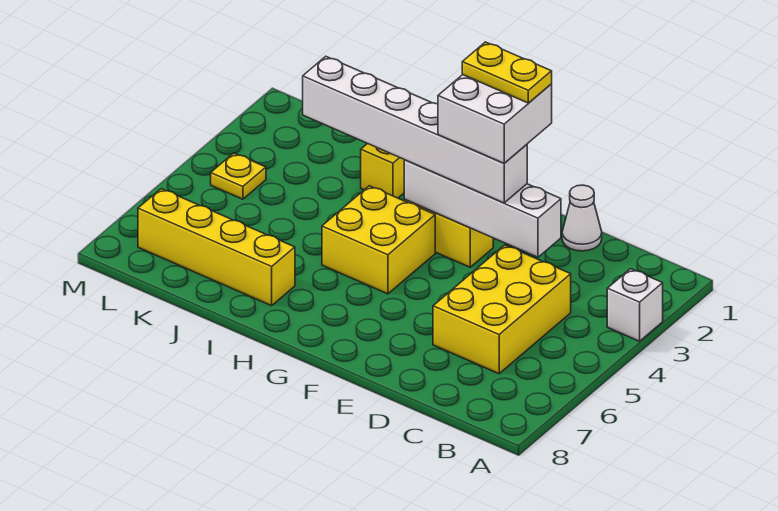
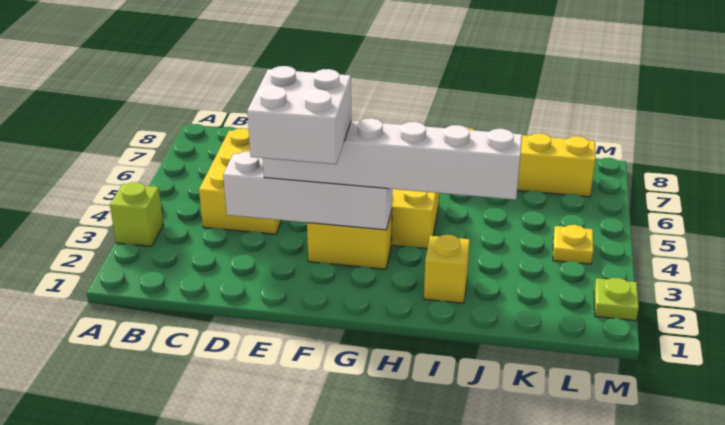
white 1x1 brick [607,269,663,341] -> lime 1x1 brick [110,182,164,246]
white 1x1 cone [562,185,602,251] -> none
yellow 1x2 plate [462,42,552,103] -> none
none -> lime 1x1 plate [594,278,639,321]

